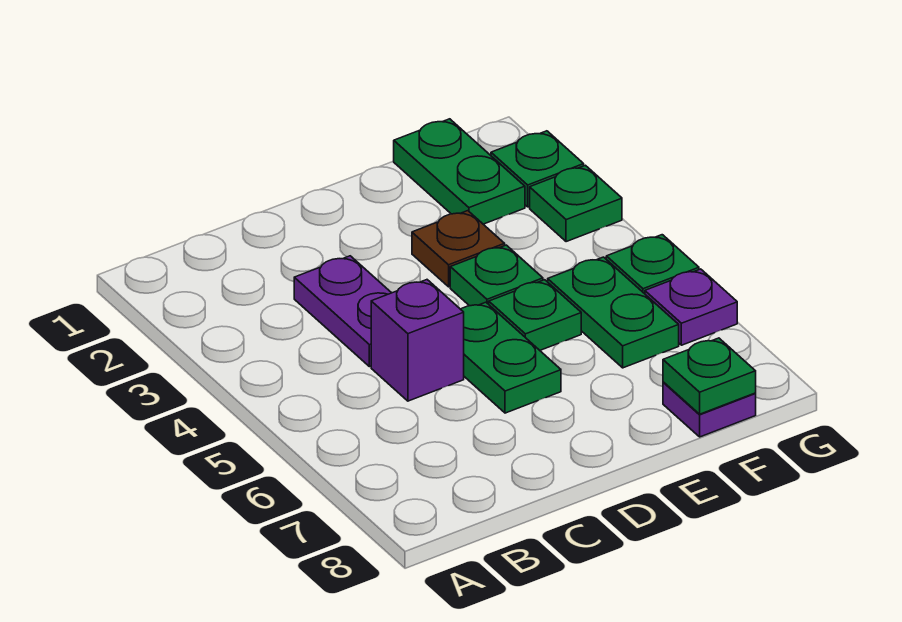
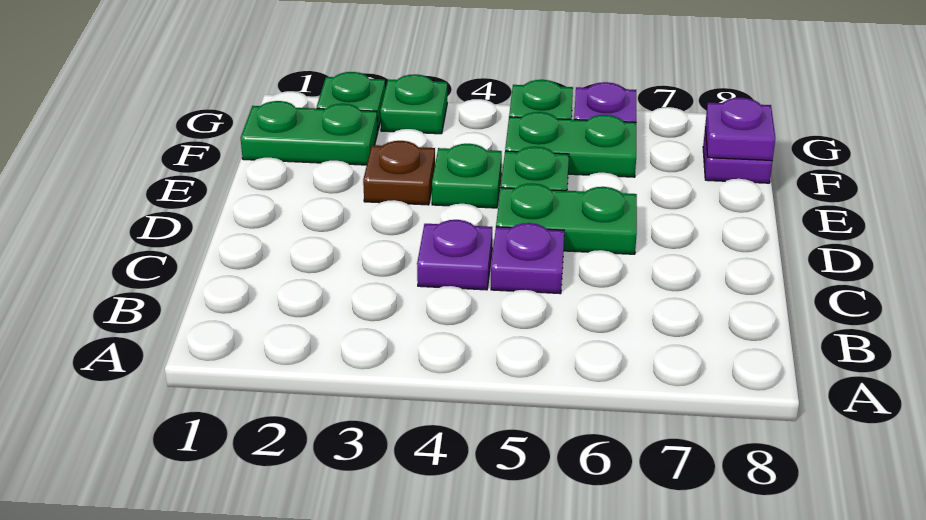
purple 1x2 plate [294,256,391,367] -> purple 1x1 plate [417,220,492,290]
purple 1x1 brick [371,280,464,401] -> purple 1x1 plate [491,223,564,294]
green 1x1 plate [663,338,756,414] -> purple 1x1 plate [705,97,775,161]

